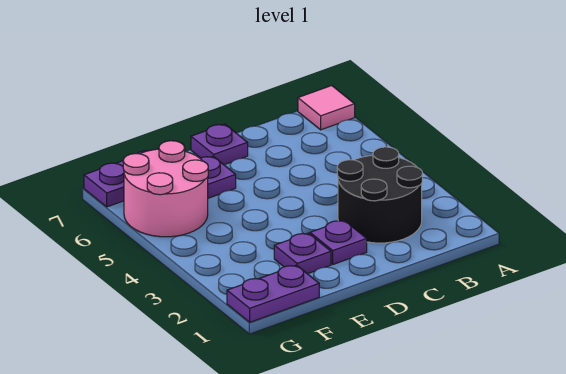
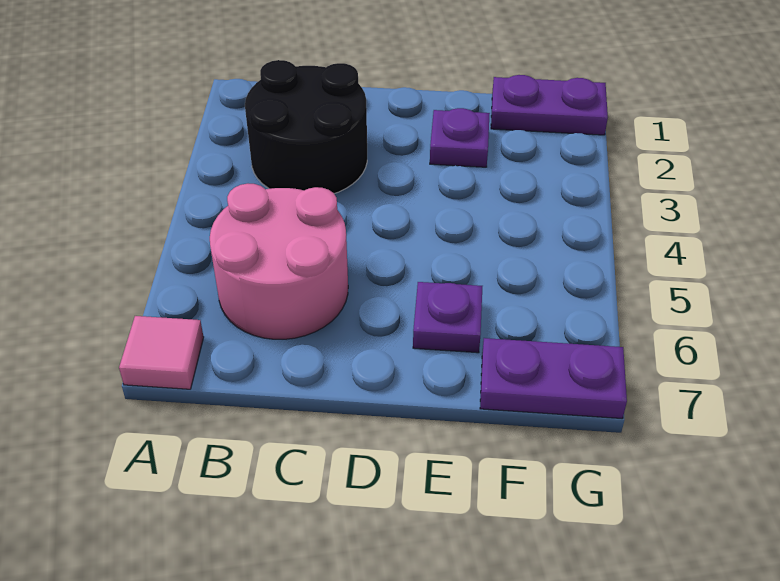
purple 1x1 plate [310,220,367,264] -> none
purple 1x1 plate [191,124,248,165] -> none
pink 2x2 round brick [123,141,208,237] -> pink 2x2 round brick moved to [210,184,348,339]

